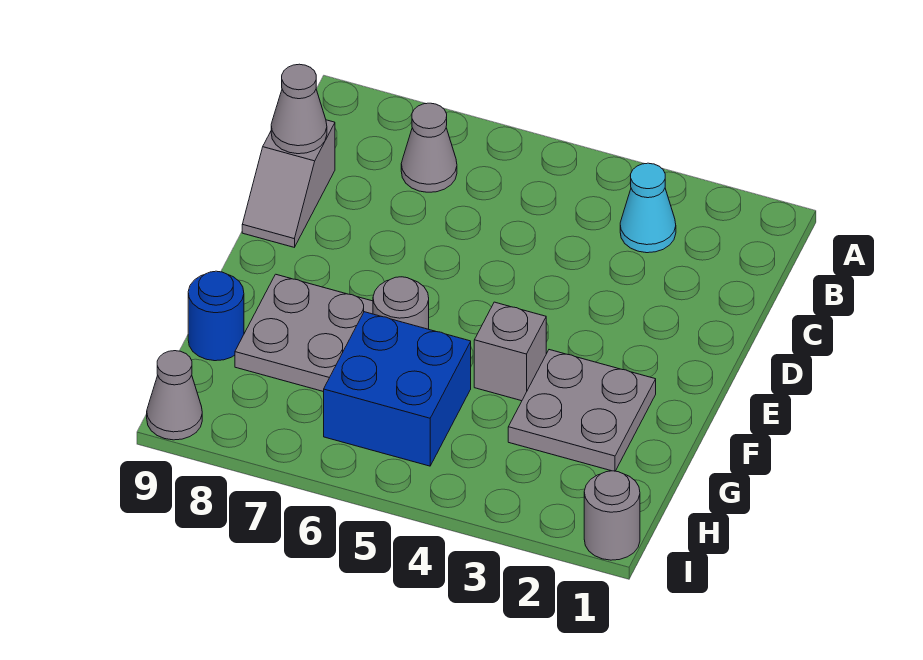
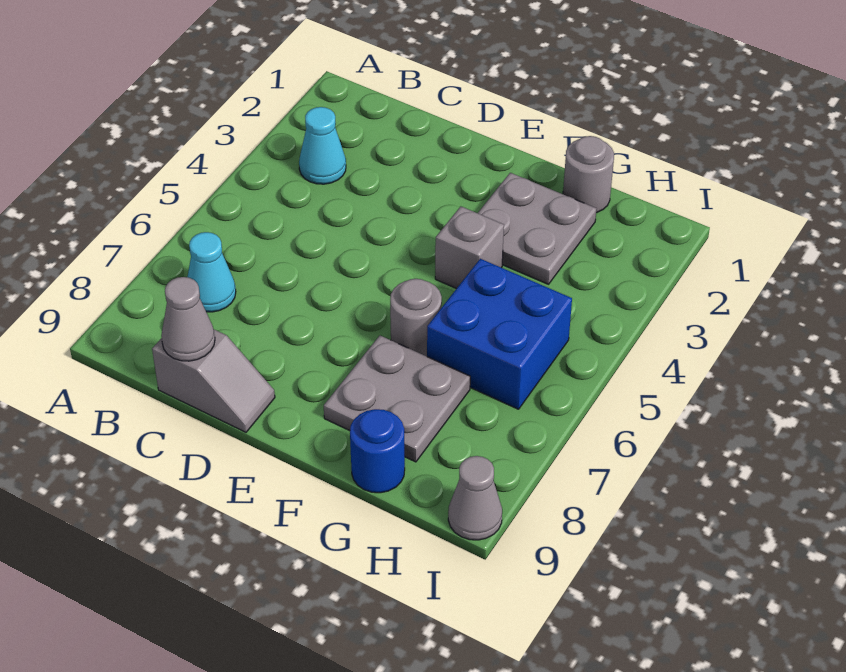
grey 1x1 cone [401,103,457,192] -> cyan 1x1 cone [188,232,236,312]
grey 1x1 round brick [584,471,640,560] -> grey 1x1 round brick moved to [563,136,614,213]

